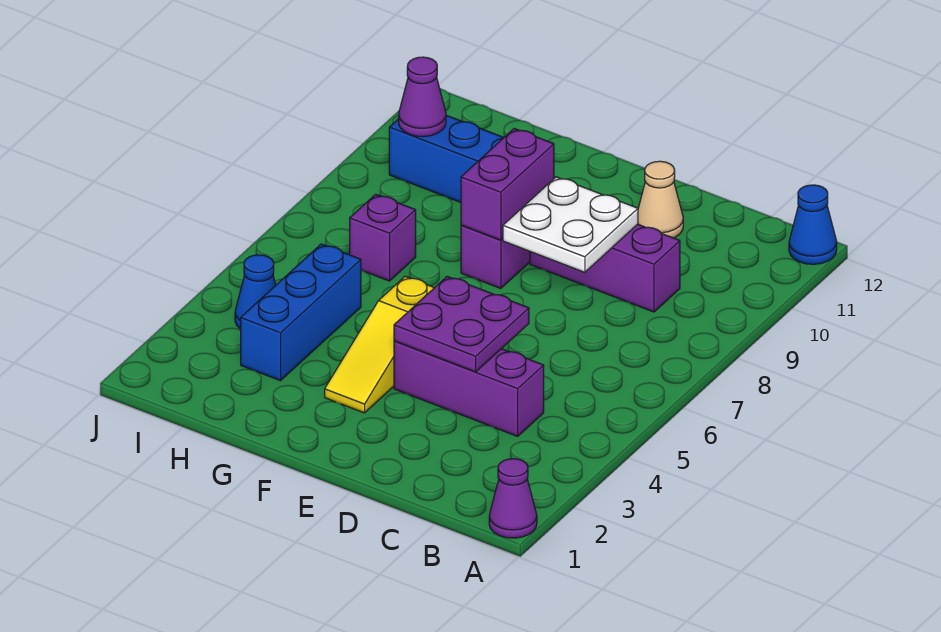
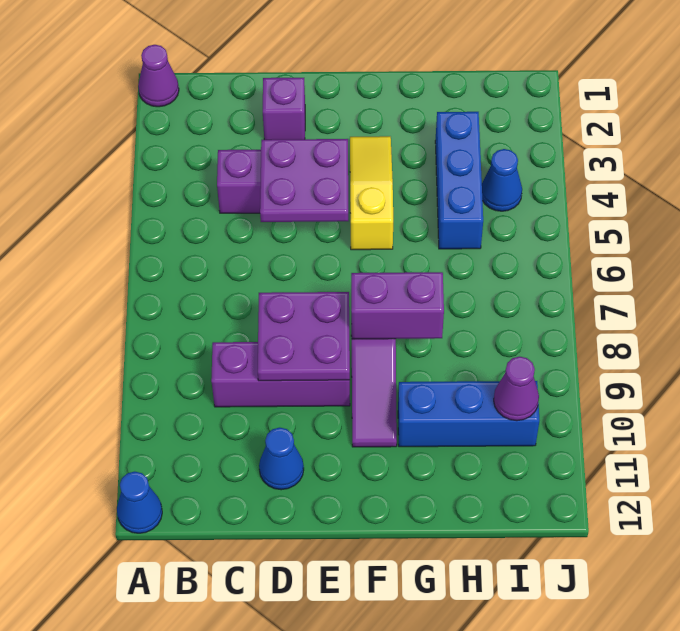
white 2x2 plate [503,177,638,272] -> purple 2x2 plate [258,292,350,381]
tan 1x1 cone [638,161,683,238] -> blue 1x1 cone [259,428,304,490]
purple 1x2 brick [461,129,554,240] -> purple 1x2 brick turned to [351,272,444,339]
purple 1x1 brick [350,194,416,281] -> purple 1x1 brick moved to [263,78,305,140]

